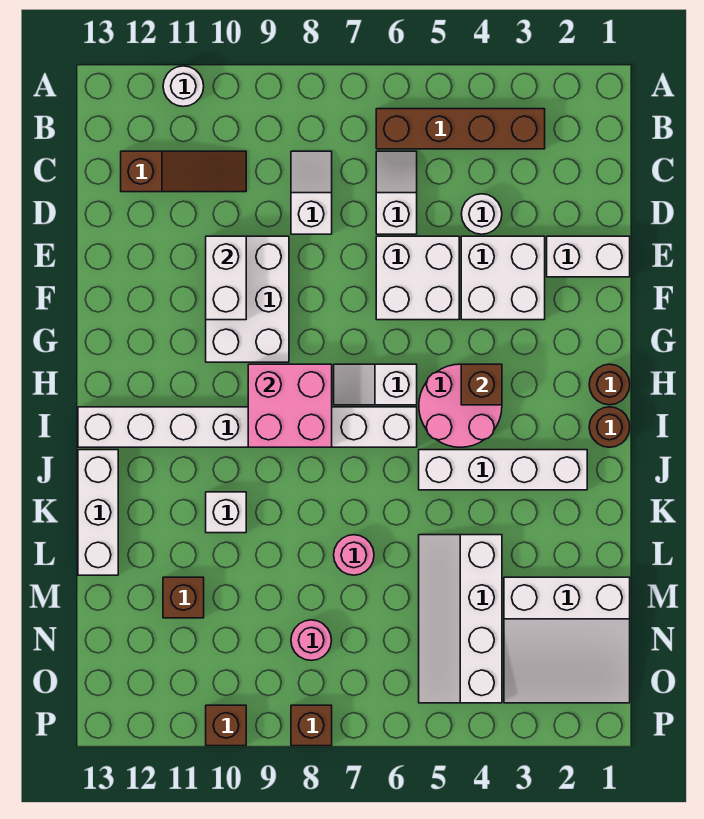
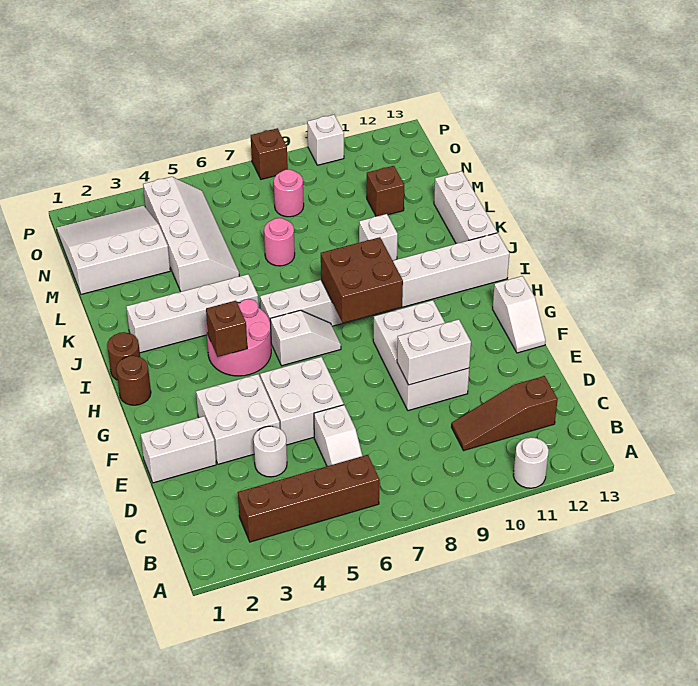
white 1x2 slope [291,151,332,234] -> white 1x2 slope moved to [493,276,546,353]
white 1x2 brick [206,236,246,320] -> white 1x2 brick turned to [397,319,471,385]
pink 2x2 brick [248,364,332,447] -> brown 2x2 brick [321,237,403,323]
brown 1x1 brick [206,705,246,746] -> white 1x1 brick [307,115,344,165]

